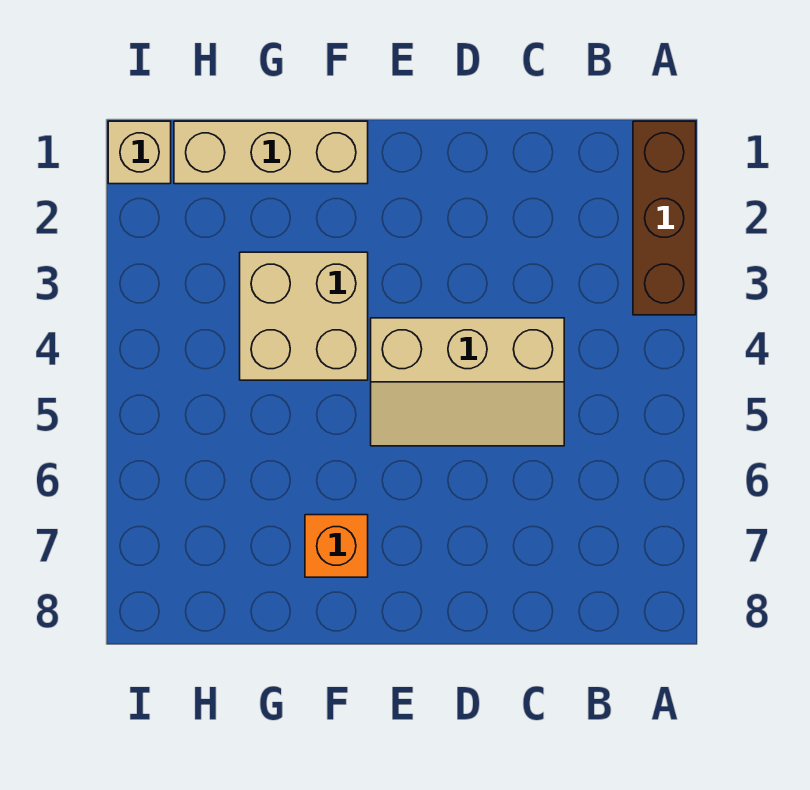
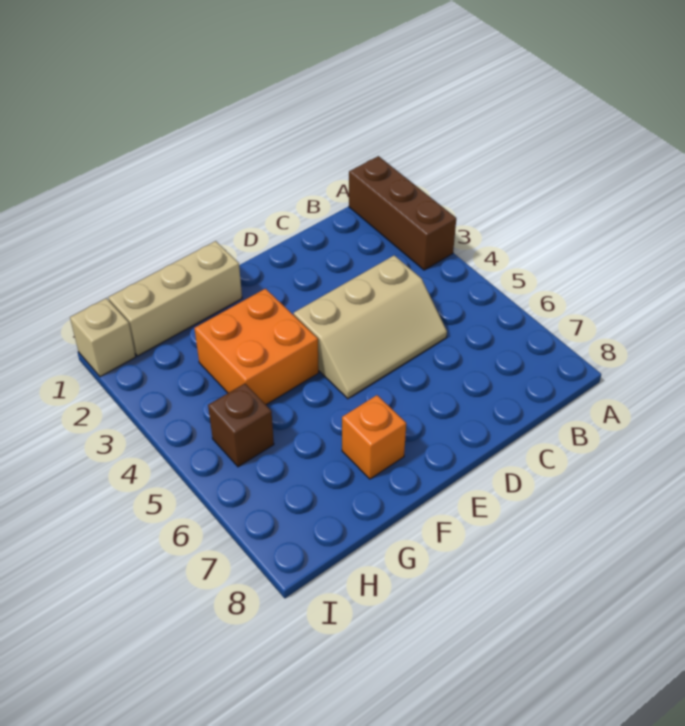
tan 2x2 brick [240,252,368,380] -> orange 2x2 brick [194,288,319,405]
none -> brown 1x1 brick [208,383,274,467]

